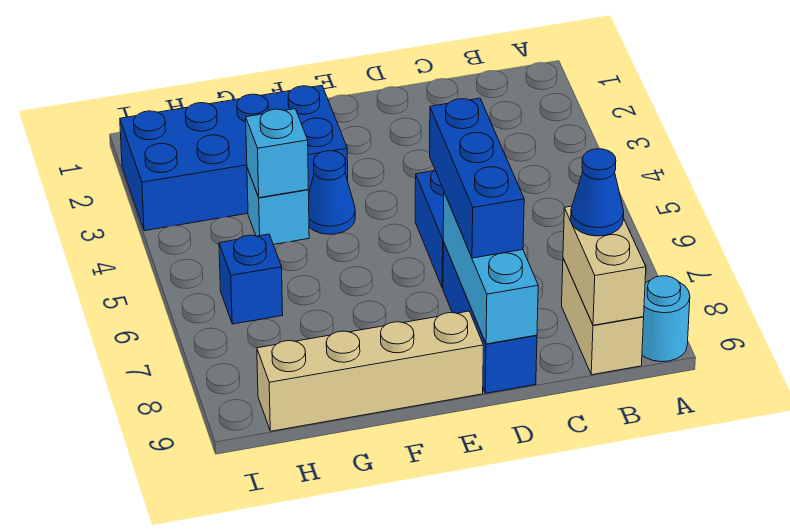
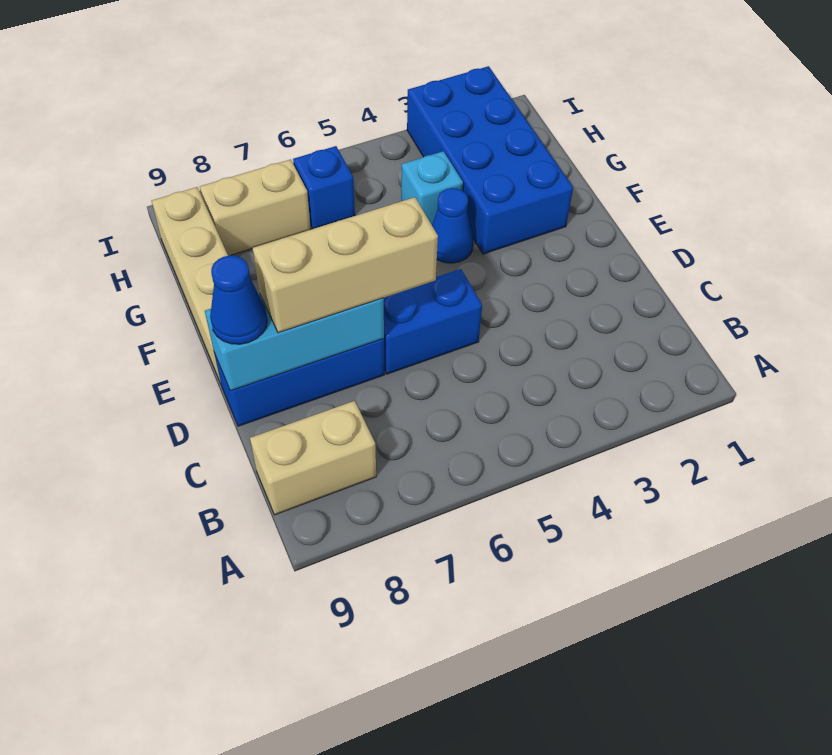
cyan 1x1 round brick [642,276,690,362] -> none
tan 1x2 brick [563,206,646,325] -> tan 1x2 brick moved to [200,159,311,256]
blue 1x1 cone [571,149,624,236] -> blue 1x1 cone moved to [210,255,267,344]
blue 1x3 brick [430,98,524,258] -> tan 1x3 brick [253,197,438,333]
cyan 1x1 brick [246,109,308,198] -> none

